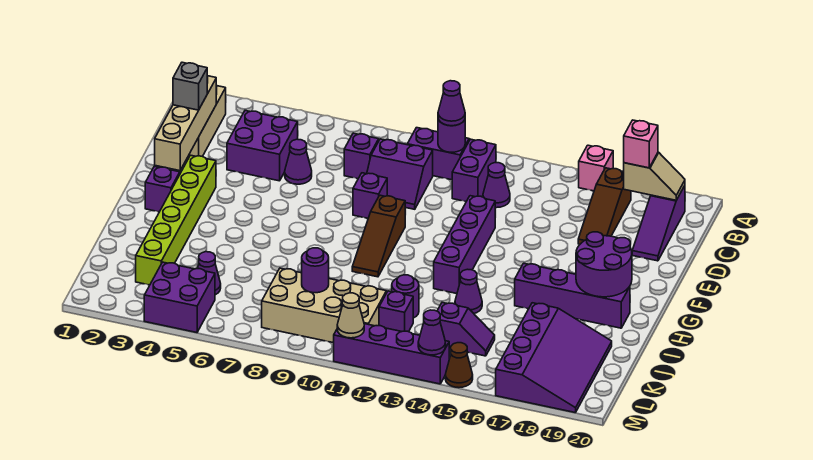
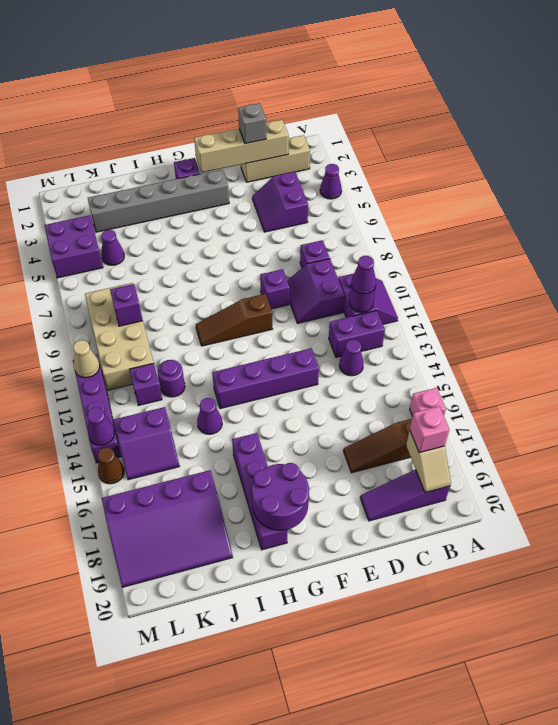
purple 2x2 brick [227,111,298,181] -> purple 2x2 slope [252,172,308,232]
purple 1x1 cone [285,139,312,184] -> purple 1x1 cone moved to [320,164,342,199]
lime 1x6 brick [136,155,216,285] -> grey 1x6 brick [88,170,229,232]
purple 1x1 round brick [302,248,329,293] -> purple 1x1 brick [110,284,143,326]
purple 1x2 slope [437,303,495,356] -> purple 2x2 slope [114,407,179,480]

